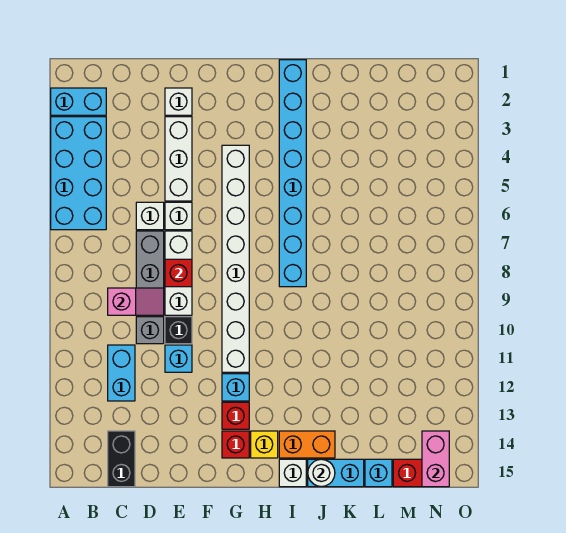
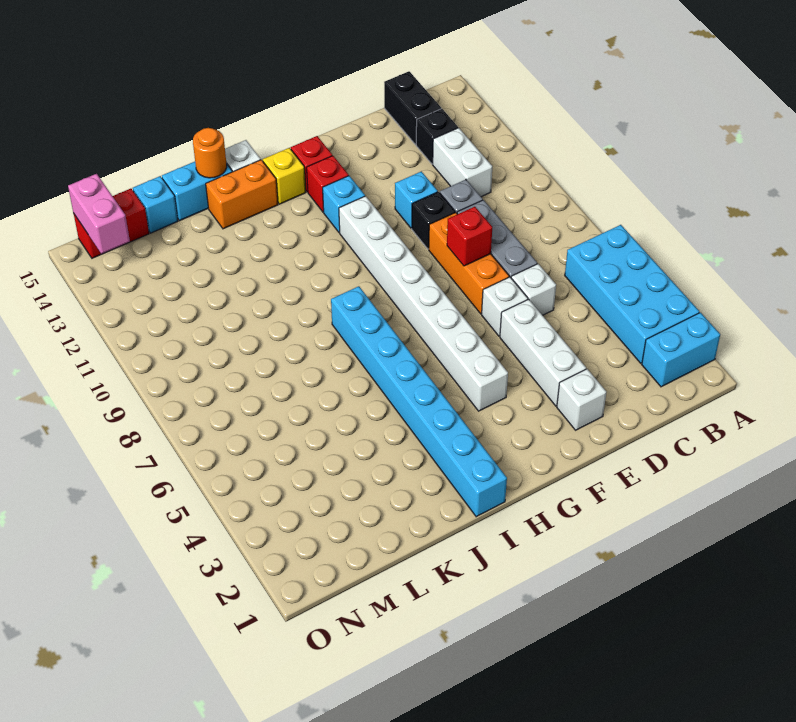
pink 1x2 slope [108,288,164,315] -> none
cyan 1x2 brick [108,345,135,401] -> white 1x2 brick [433,128,492,197]
none -> black 1x1 brick [416,109,458,164]
white 1x3 brick [165,231,192,315] -> orange 1x3 brick [429,213,509,314]
white 1x1 round brick [308,459,335,487] -> orange 1x1 round brick [193,128,227,178]

